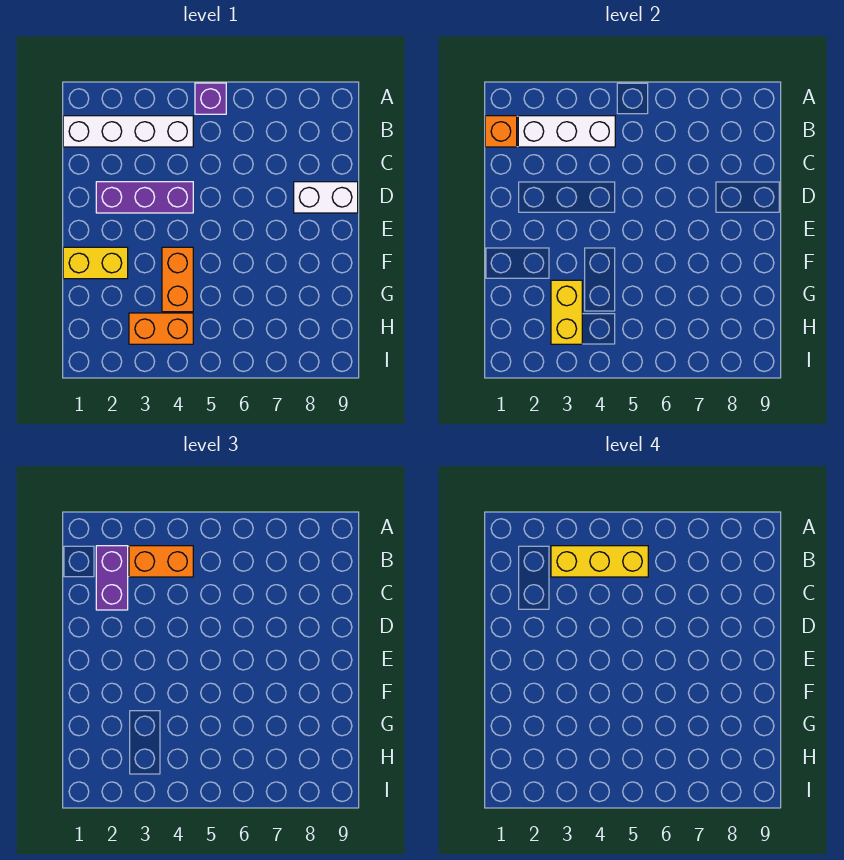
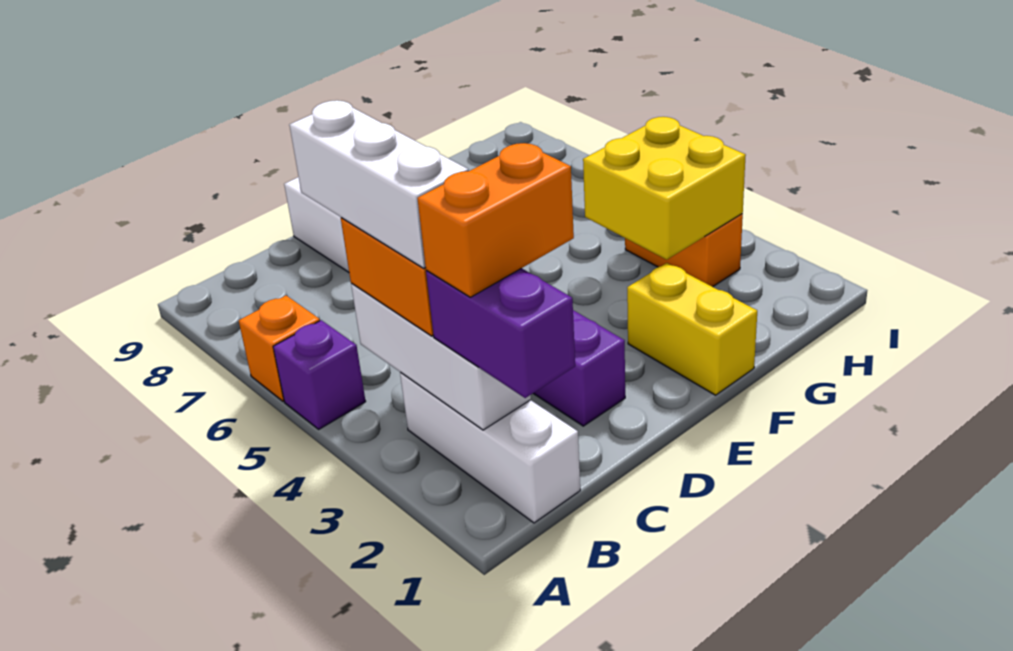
white 1x4 brick [63,116,193,147] -> white 1x3 brick [400,372,580,523]
orange 1x1 brick [485,116,517,147] -> orange 1x1 brick moved to [239,296,320,401]
purple 1x2 brick [96,546,128,610] -> purple 1x2 brick turned to [426,268,575,398]
yellow 1x3 brick [551,546,648,577] -> white 1x3 brick [289,100,469,268]
orange 1x2 brick [162,247,193,312] -> orange 1x2 brick moved to [417,143,574,297]
yellow 1x2 brick [551,280,582,344] -> yellow 2x2 brick [583,117,746,260]

